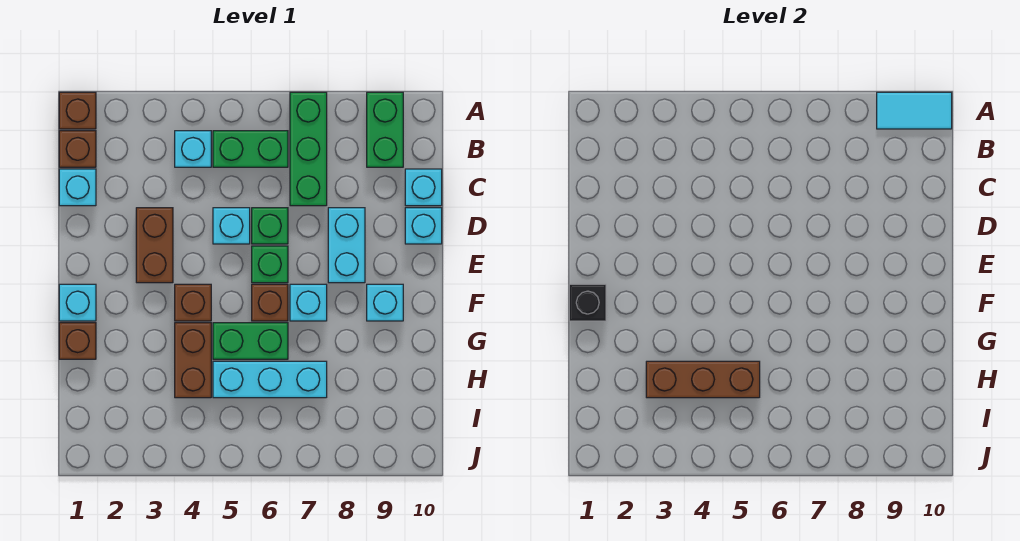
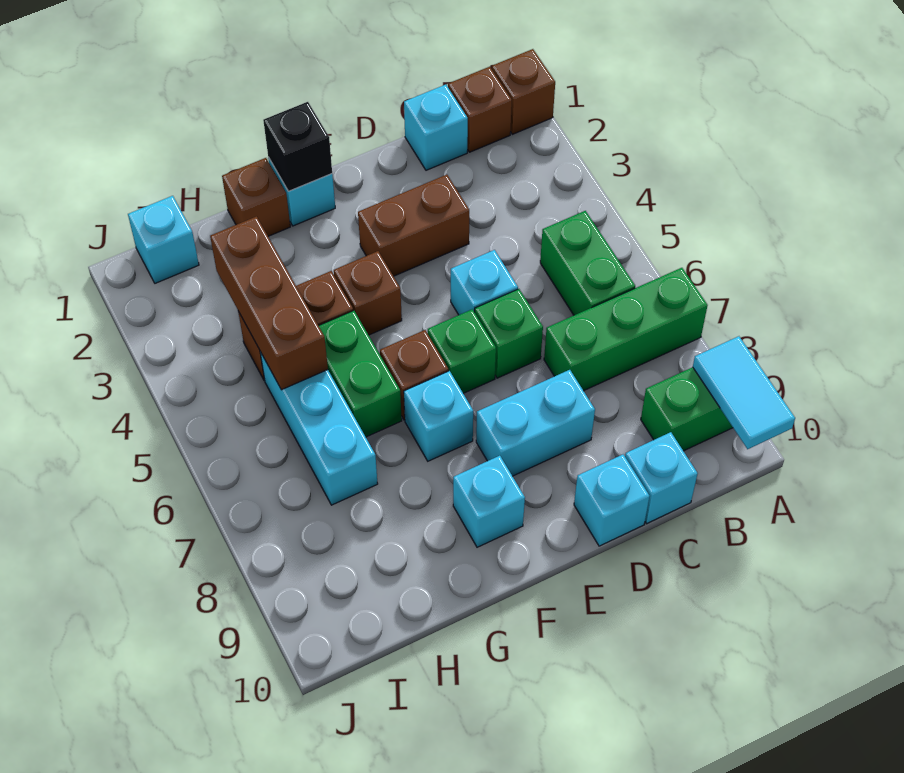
cyan 1x1 brick [175,131,211,167] -> cyan 1x1 brick moved to [128,196,199,283]

